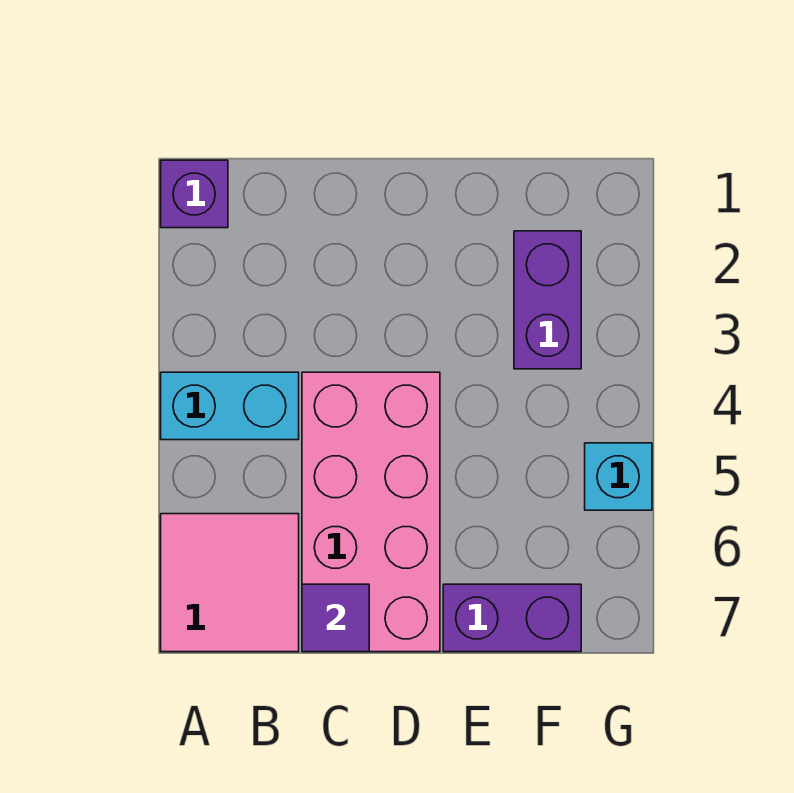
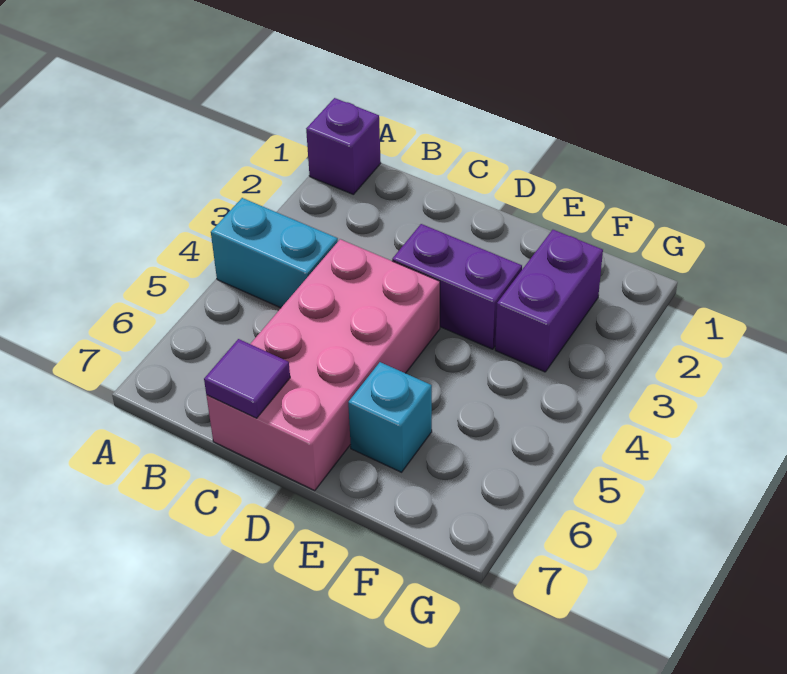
pink 2x2 tile [161,514,299,652] -> none
purple 1x2 brick [443,584,581,652] -> purple 1x2 brick moved to [392,224,522,349]
cyan 1x1 brick [585,443,652,510] -> cyan 1x1 brick moved to [348,362,432,472]

